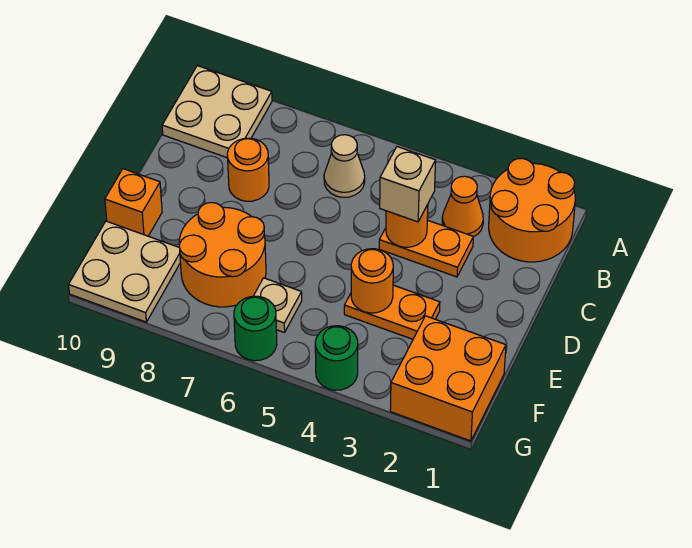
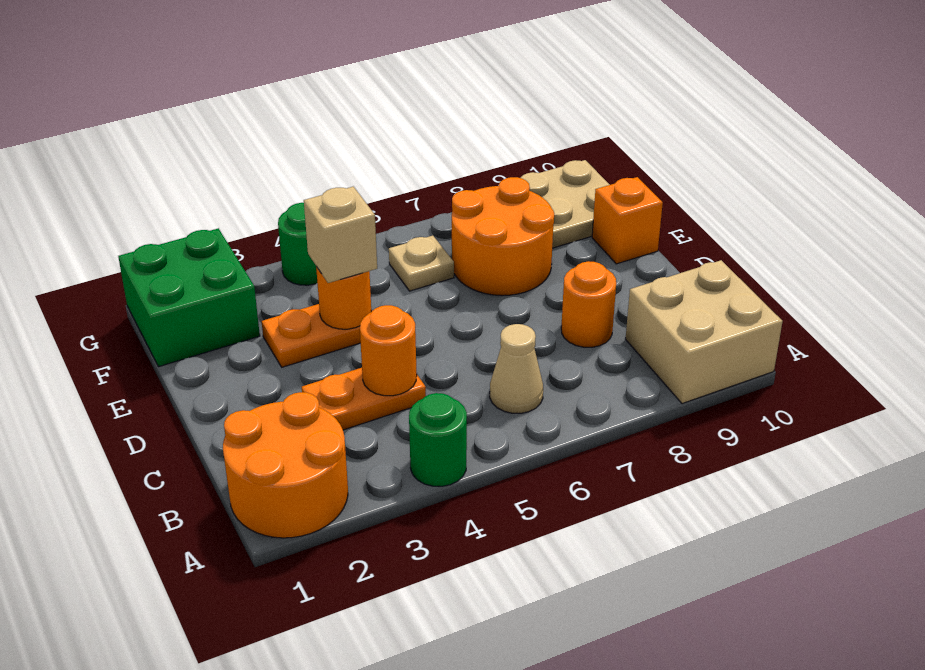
tan 2x2 plate [162,66,272,158] -> tan 2x2 brick [626,260,783,404]
orange 1x1 cone [442,176,483,237] -> none
tan 1x1 brick [380,147,436,222] -> tan 1x1 brick moved to [304,187,377,283]
orange 2x2 brick [390,316,506,441] -> green 2x2 brick [118,228,260,367]
green 1x1 round brick [234,296,277,361] -> green 1x1 round brick moved to [409,393,467,486]

